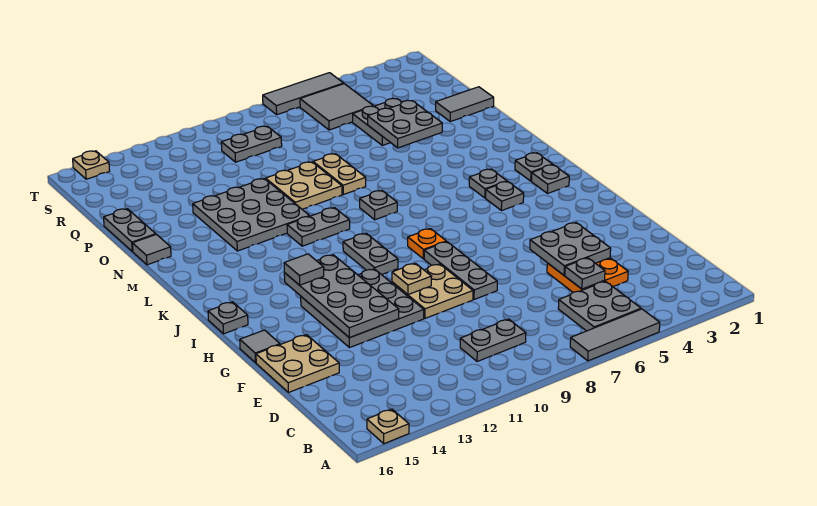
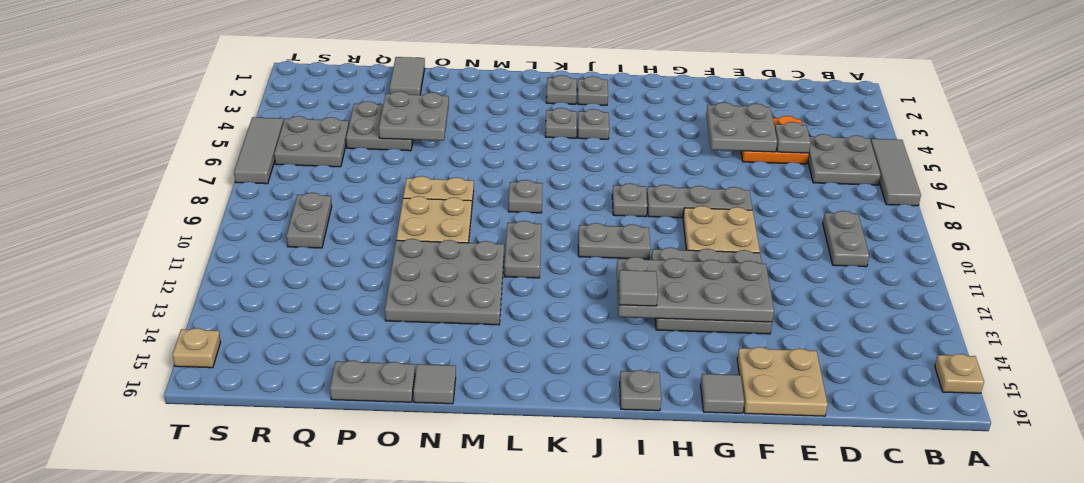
tan 1x1 plate [392,263,432,295] -> none
orange 1x1 plate [408,229,446,259] -> grey 1x1 plate [612,183,647,217]
grey 2x2 tile [300,84,373,130] -> grey 2x2 plate [274,116,349,167]

